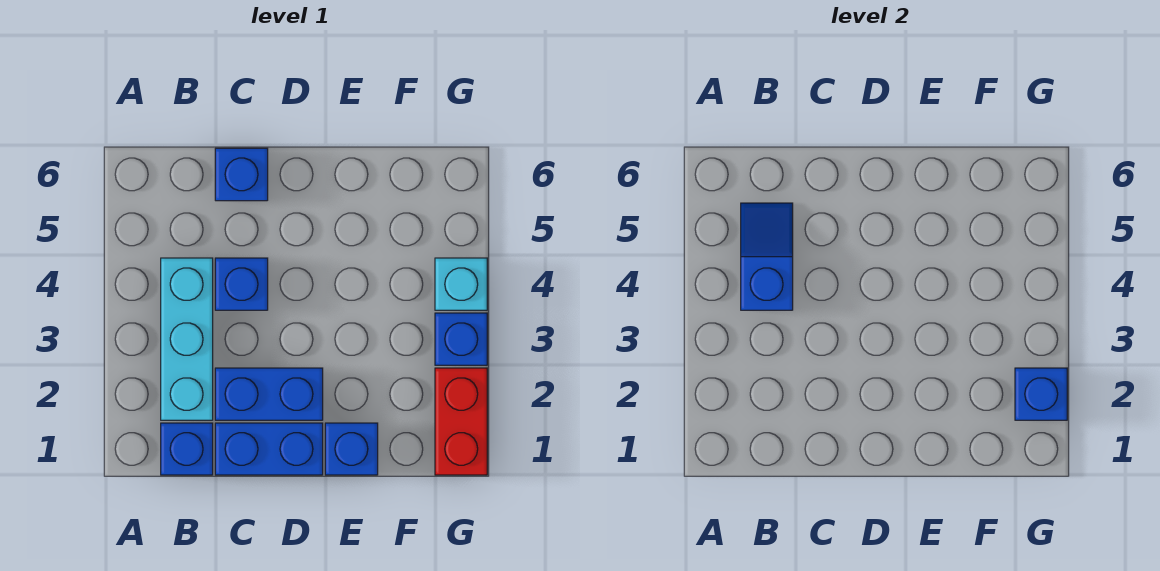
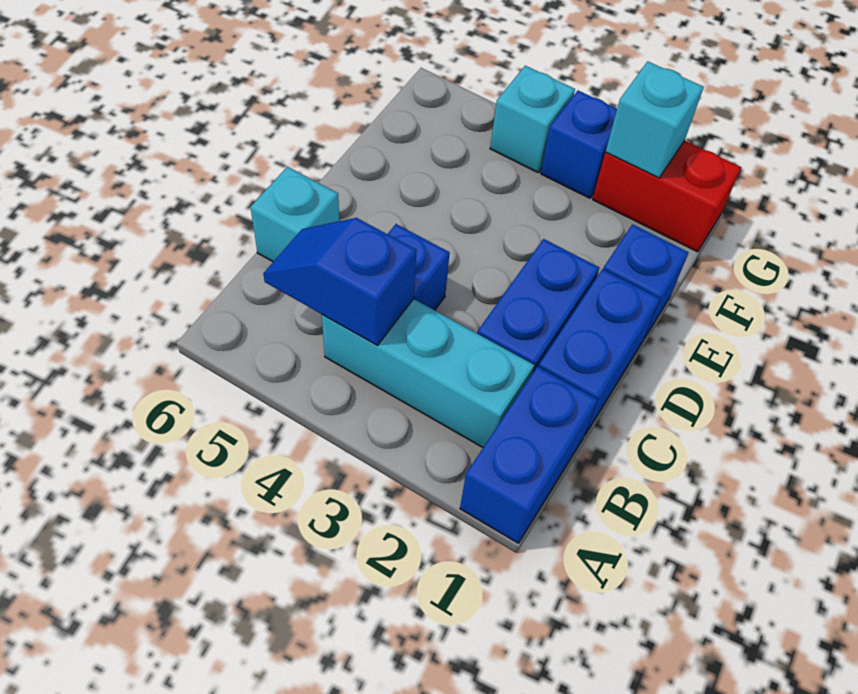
blue 1x1 brick [161,423,213,475] -> blue 1x2 brick [460,367,597,543]
blue 1x1 brick [215,148,268,201] -> cyan 1x1 brick [251,167,339,262]
blue 1x1 brick [1015,368,1067,420] -> cyan 1x1 brick [606,61,704,178]

